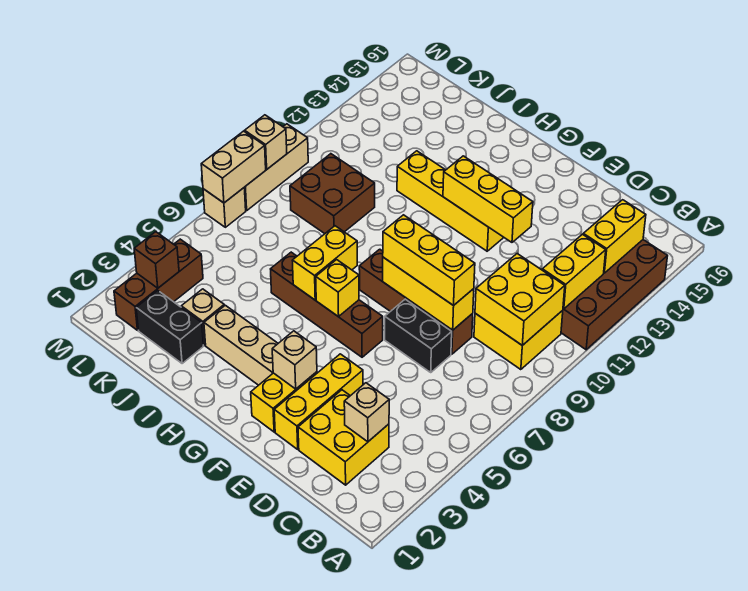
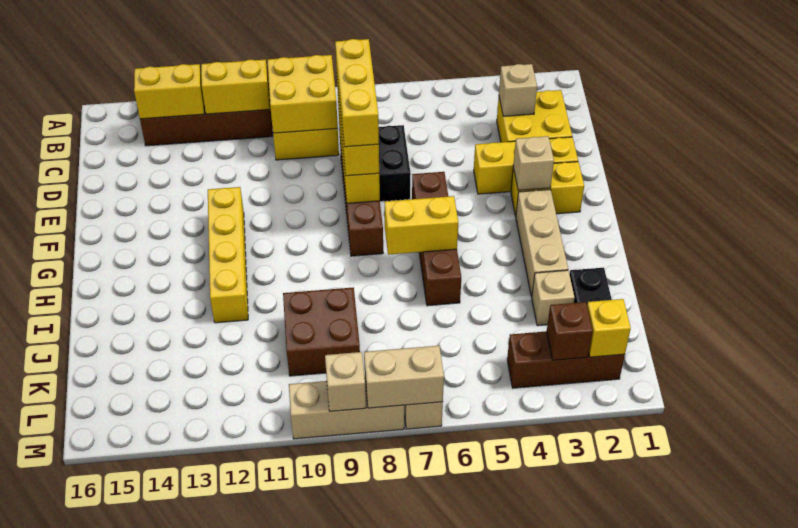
yellow 1x3 brick [443,156,533,242] -> yellow 1x3 brick moved to [335,39,379,147]
yellow 1x1 brick [316,260,359,317] -> yellow 1x1 brick moved to [587,299,631,357]

